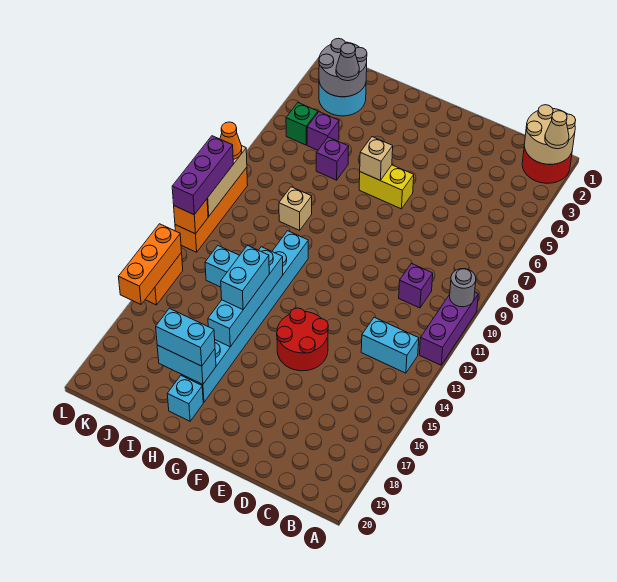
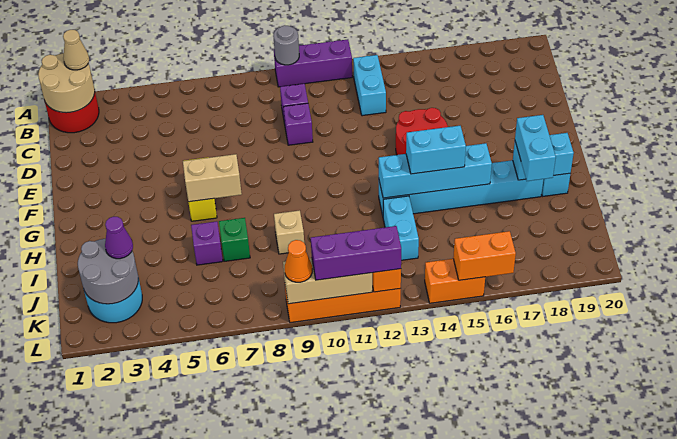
tan 1x1 brick [360,137,393,180] -> tan 1x2 brick [183,154,242,202]
cyan 1x8 brick [181,231,308,402] -> cyan 1x6 brick [379,160,543,215]
cyan 1x2 brick [157,345,216,385] -> cyan 1x2 brick turned to [513,133,574,180]
grey 1x1 cone [336,43,359,81] -> purple 1x1 cone [105,216,133,259]
purple 1x1 brick [307,112,339,150] -> purple 1x1 brick moved to [283,103,313,145]
green 1x1 brick [286,103,318,145] -> green 1x1 brick moved to [219,218,250,261]
orange 1x3 brick [118,224,182,304] -> orange 1x2 brick [453,231,516,280]

